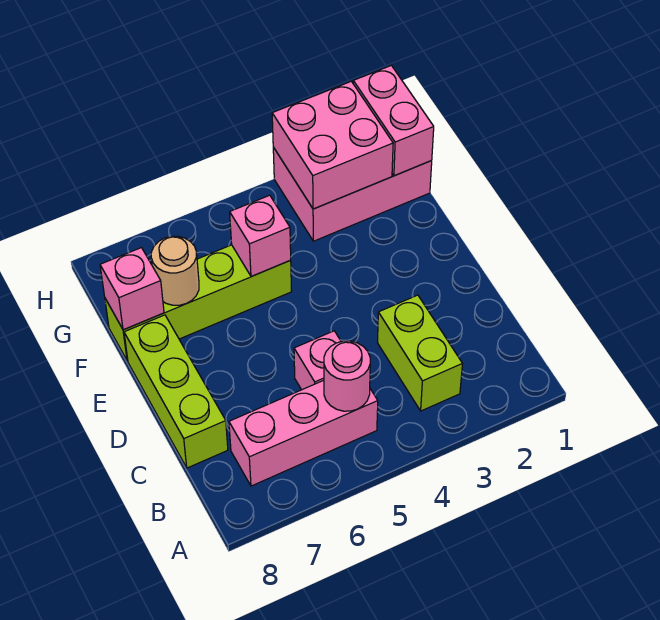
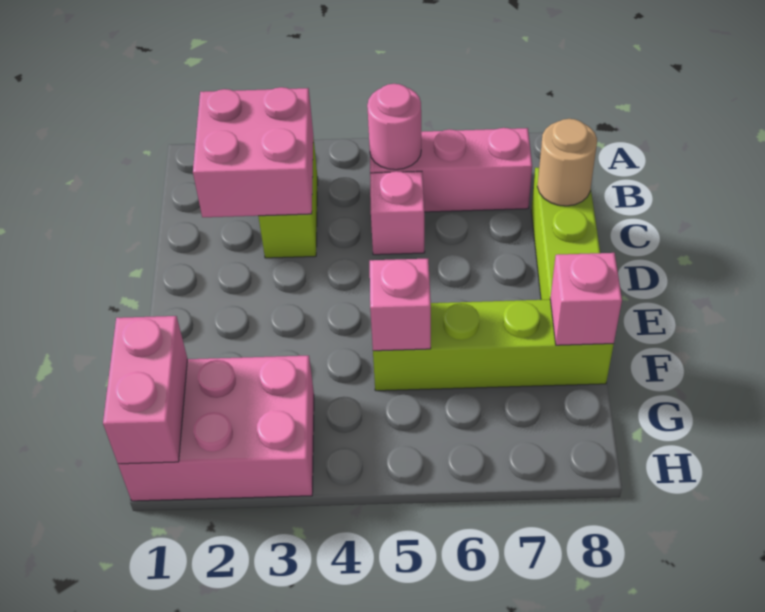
tan 1x1 round brick [151,236,199,305] -> tan 1x1 round brick moved to [537,119,597,206]
pink 2x2 brick [272,81,393,209] -> pink 2x2 brick moved to [193,87,313,217]

